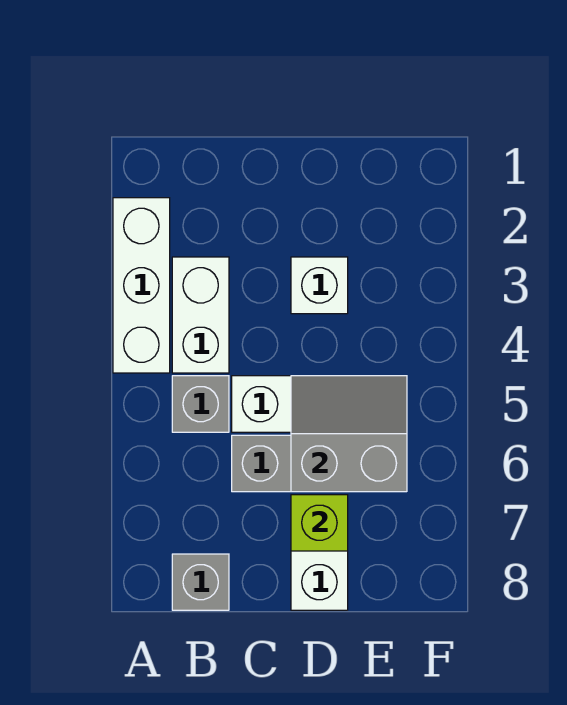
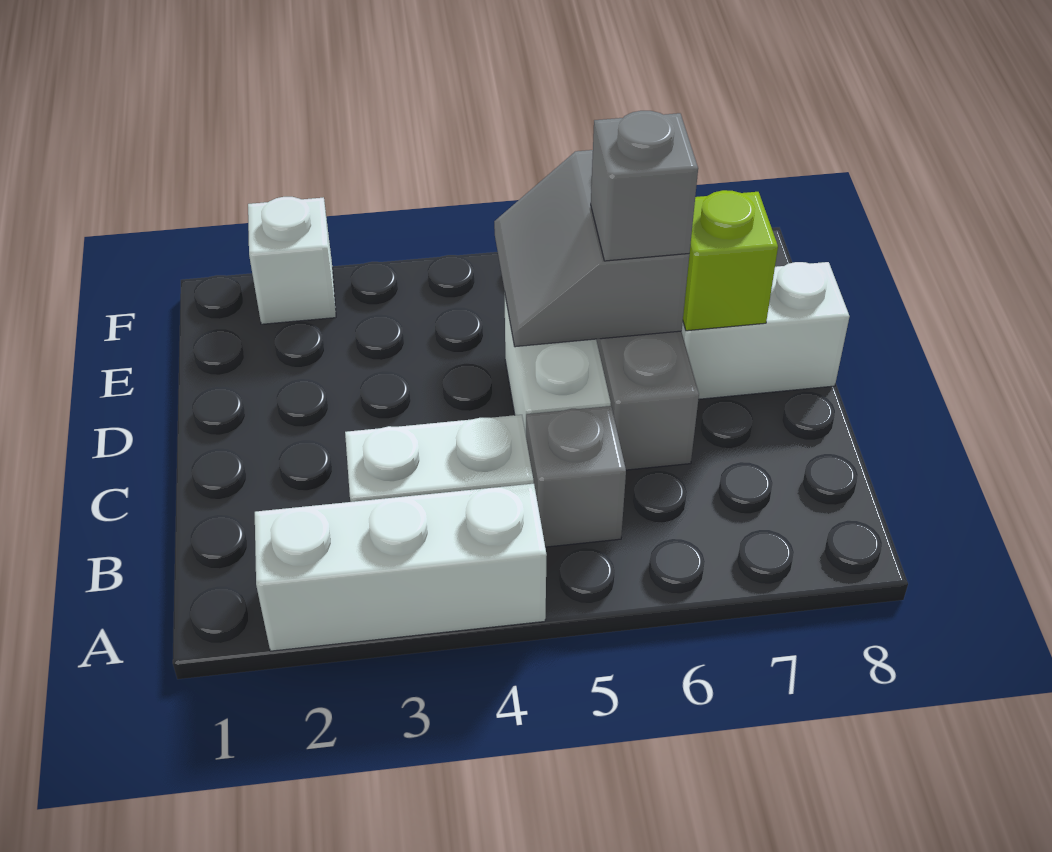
grey 1x1 brick [172,554,229,610] -> grey 1x1 brick moved to [591,111,698,261]
white 1x1 brick [291,257,348,314] -> white 1x1 brick moved to [248,197,336,324]

